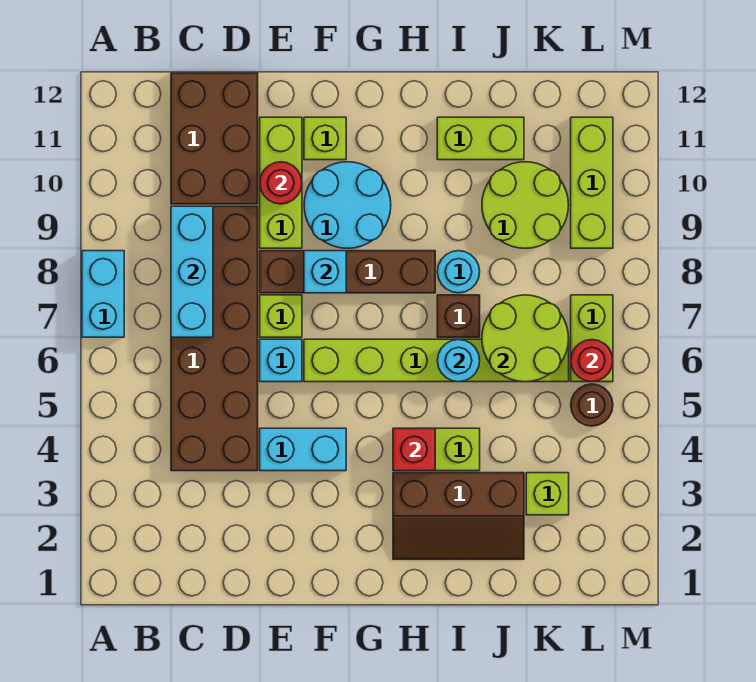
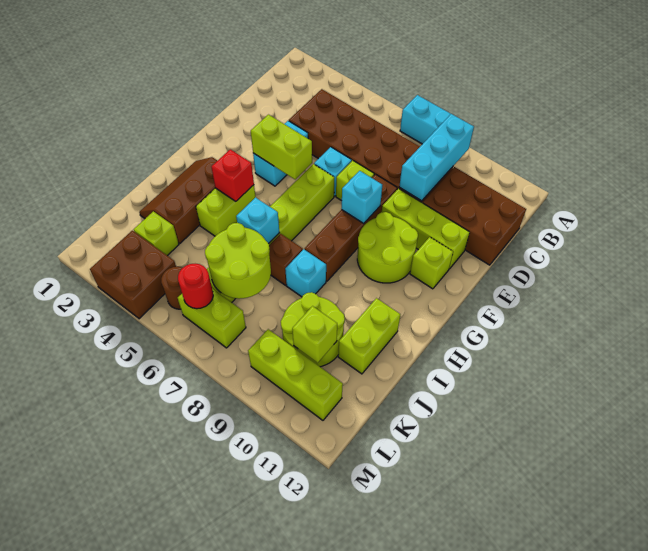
cyan 1x3 brick [171,206,213,337] -> cyan 1x3 brick turned to [399,114,474,201]
red 1x1 round brick [260,162,302,204] -> none
none -> lime 1x2 brick [251,115,312,179]
cyan 2x2 round brick [304,162,391,248] -> lime 2x2 round brick [357,212,418,283]
cyan 1x1 round brick [437,339,480,382] -> cyan 1x1 brick [236,197,280,244]
cyan 1x1 round brick [437,251,480,293] -> cyan 1x1 brick [285,249,326,297]
none -> lime 1x1 brick [292,306,337,363]
none -> brown 2x2 brick [90,231,176,319]

